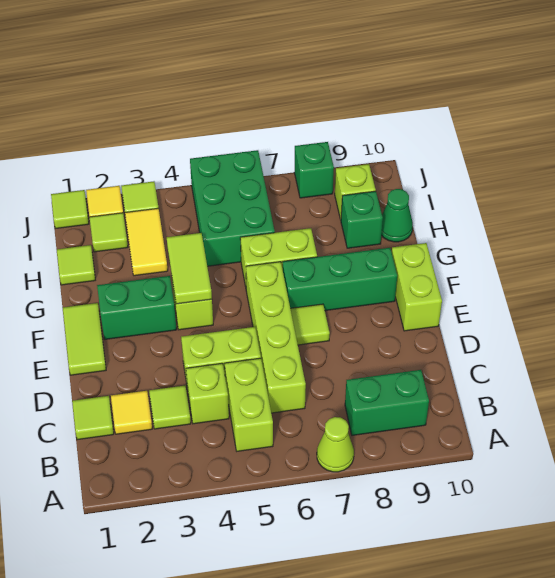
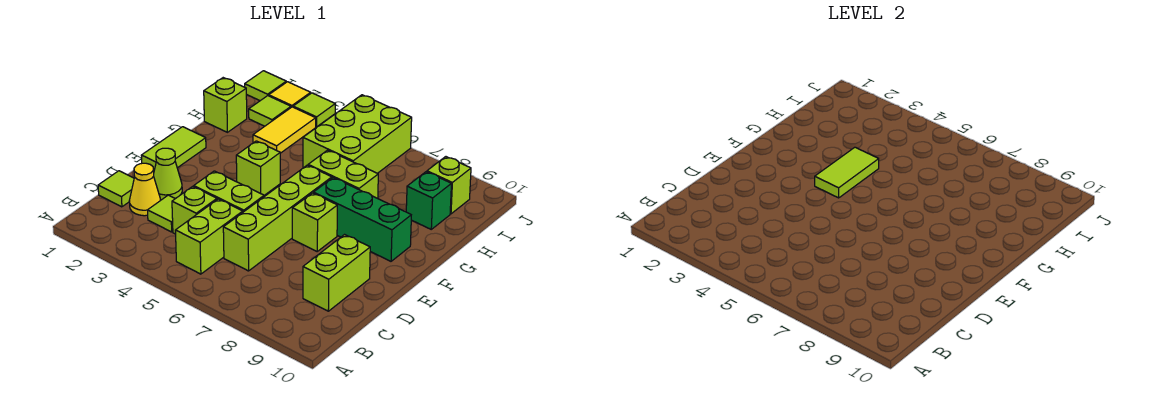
lime 1x1 cone [317,417,354,472] -> lime 1x1 cone moved to [154,148,182,200]
green 1x2 brick [345,370,429,435] -> none
yellow 1x1 tile [111,391,152,434] -> yellow 1x1 cone [129,163,161,216]
lime 1x1 tile [290,304,330,345] -> lime 1x1 brick [292,193,337,251]
lime 1x2 brick [392,243,442,331] -> lime 1x2 brick moved to [303,235,370,311]
green 1x2 brick [97,276,177,339] -> none
lime 1x1 tile [57,245,95,285] -> lime 1x1 brick [204,78,247,132]
green 2x3 brick [190,150,275,266] -> lime 2x3 brick [303,95,412,173]
green 1x1 cone [381,189,413,242] -> none
green 1x1 brick [294,142,334,198] -> none

